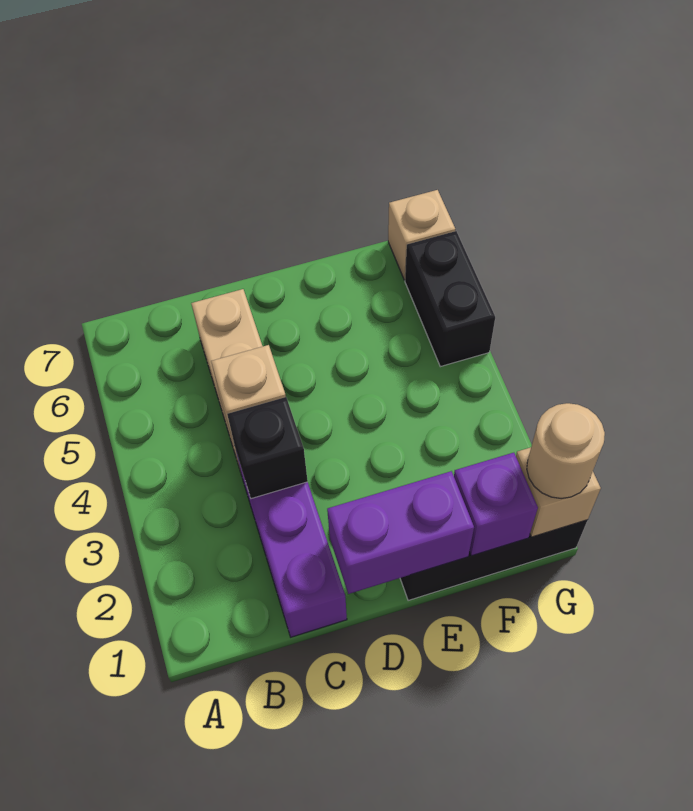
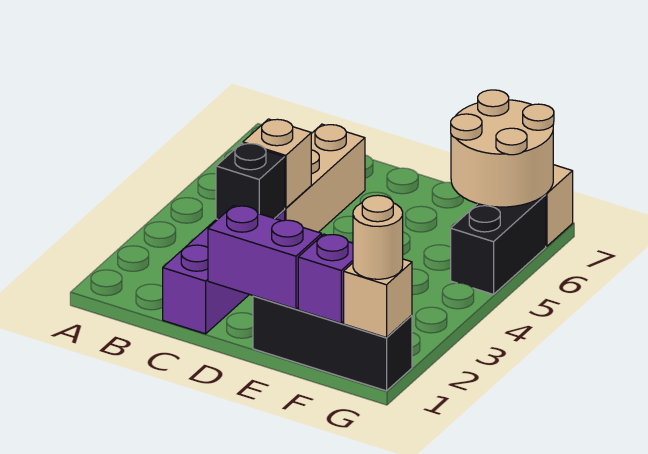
none -> tan 2x2 round brick [451,90,554,207]

